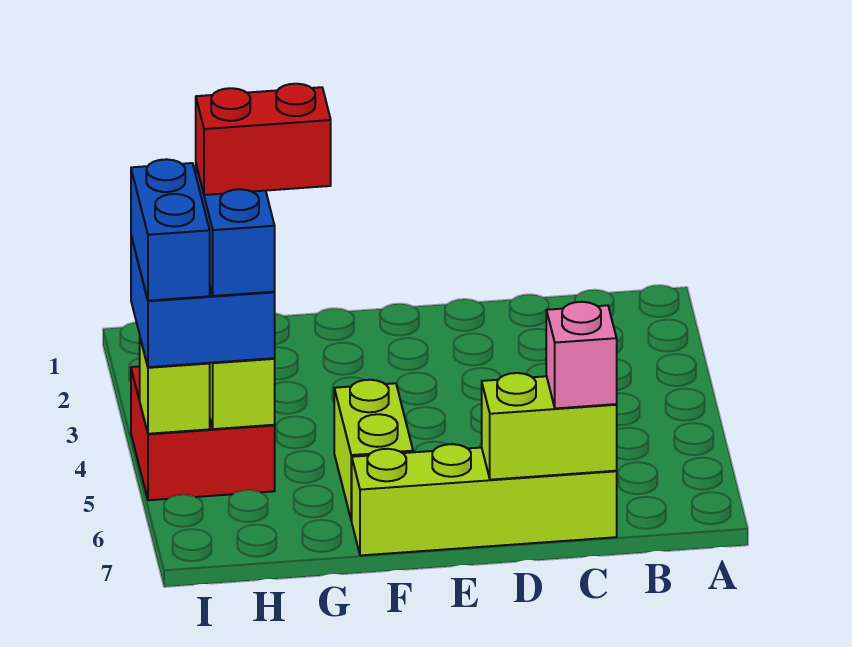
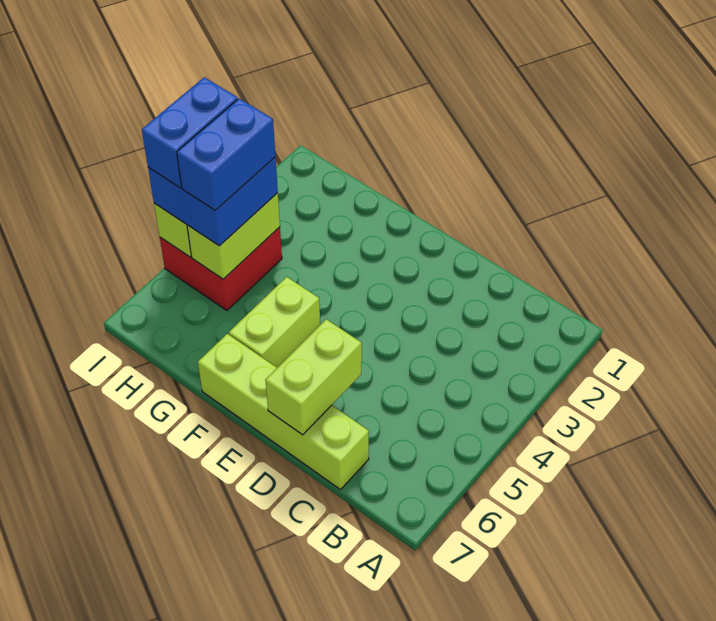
lime 1x2 brick [482,373,617,480] -> lime 1x2 brick turned to [265,319,362,435]
pink 1x1 brick [546,302,617,408] -> none
red 1x2 brick [196,84,331,195] -> none

